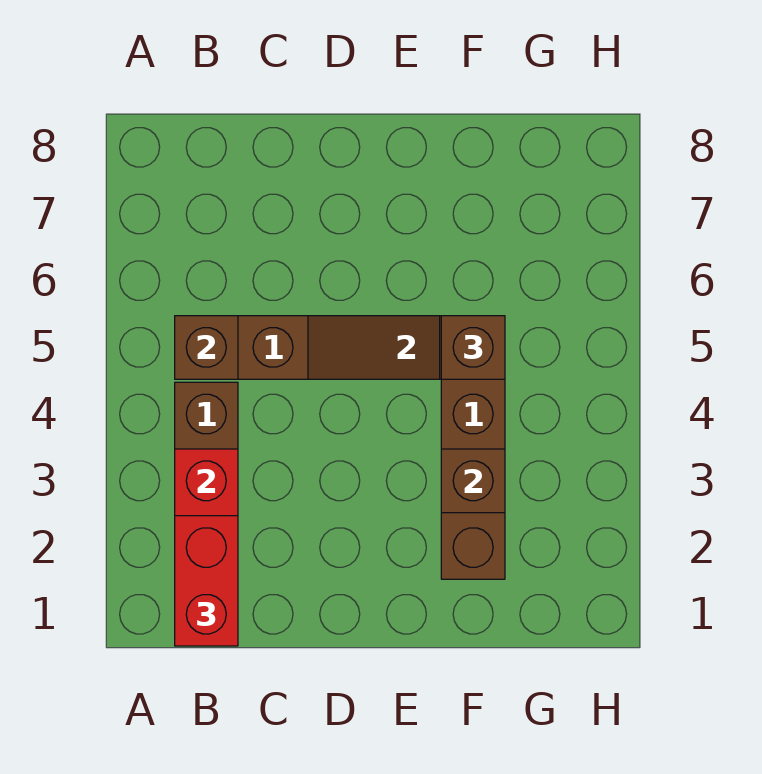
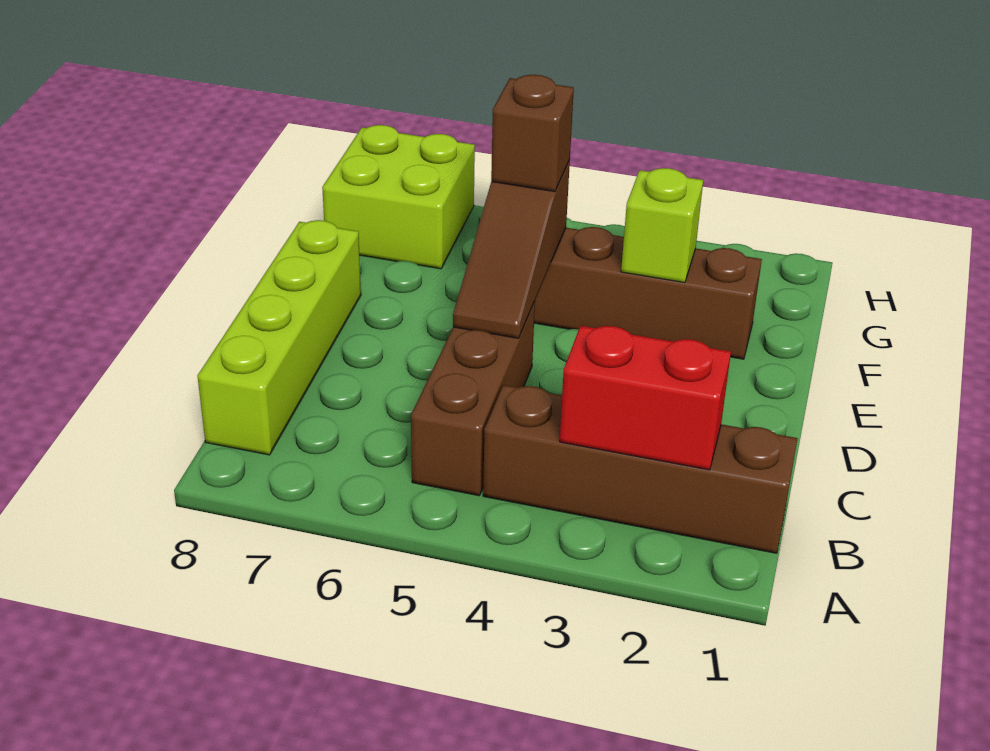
red 1x2 brick [175,516,238,646] -> none
brown 1x1 brick [175,316,238,379] -> none
none -> lime 1x4 brick [197,220,361,455]
brown 1x1 brick [441,449,505,513] -> lime 1x1 brick [621,168,703,283]
none -> lime 2x2 brick [322,125,475,269]

